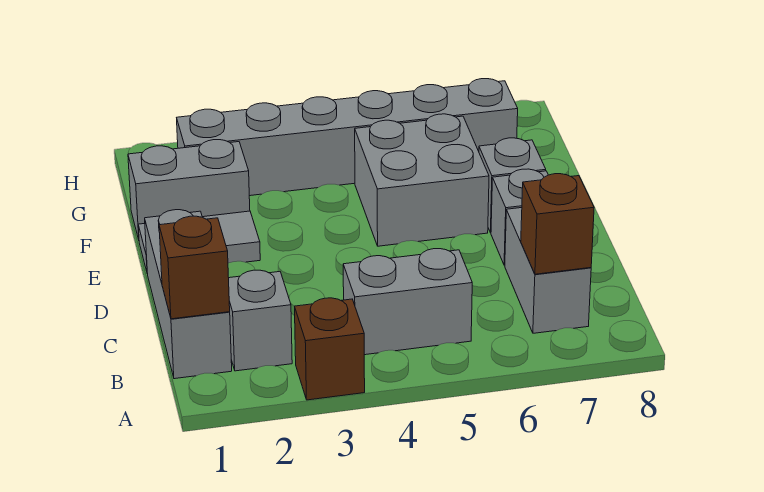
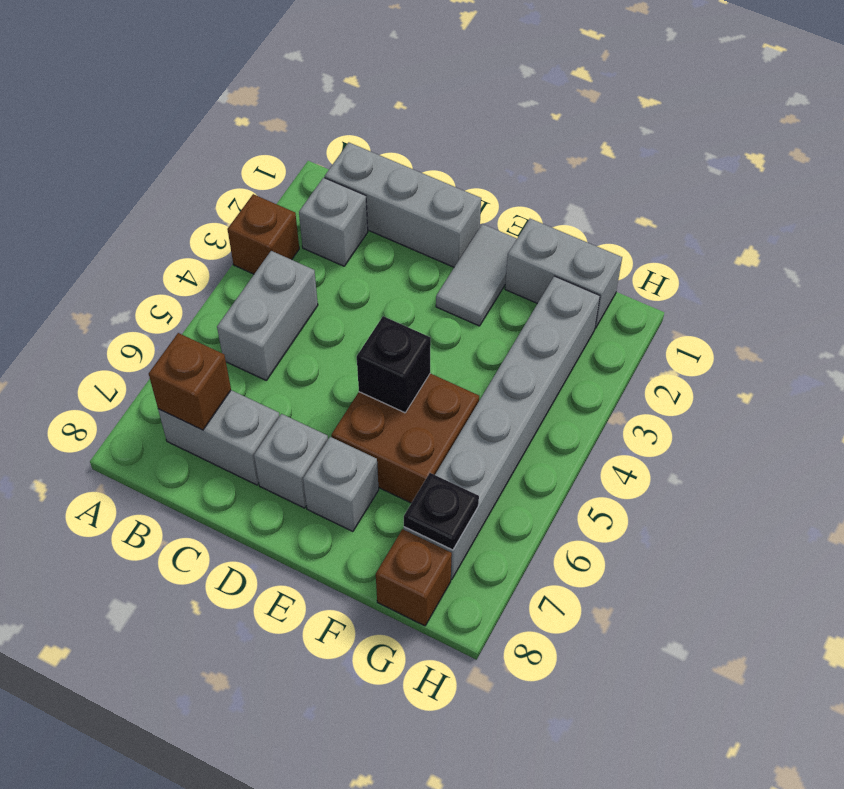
brown 1x1 brick [159,216,230,319] -> brown 1x1 brick moved to [376,529,452,626]
grey 2x2 brick [355,114,489,246] -> brown 2x2 brick [331,373,479,503]
none -> black 1x1 brick [357,316,431,413]
grey 1x2 brick [128,140,250,239] -> grey 1x2 brick turned to [505,219,622,328]
none -> black 1x1 plate [404,473,479,550]

